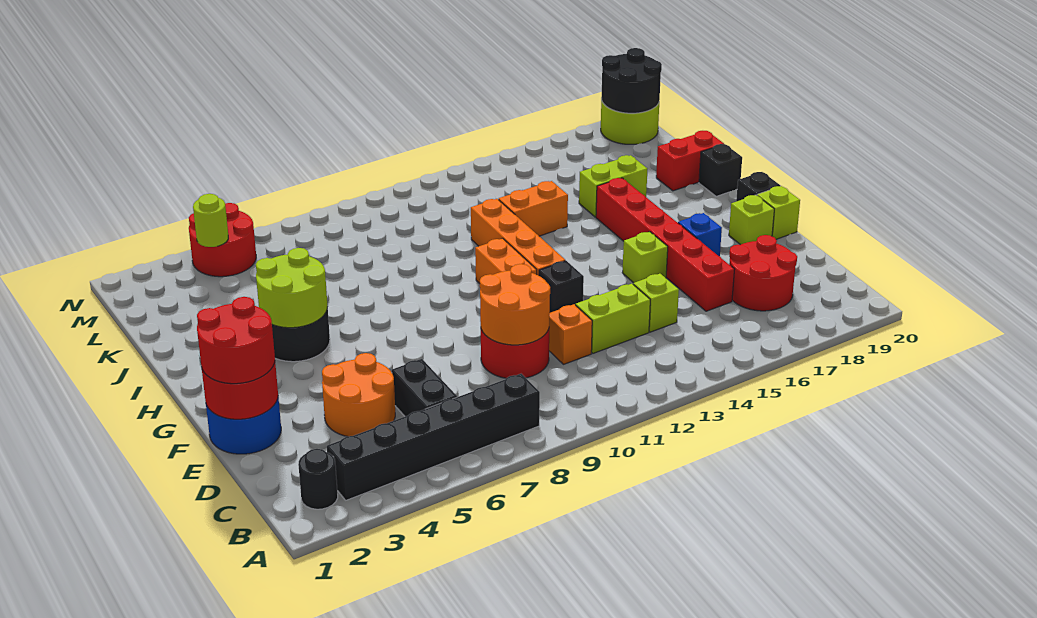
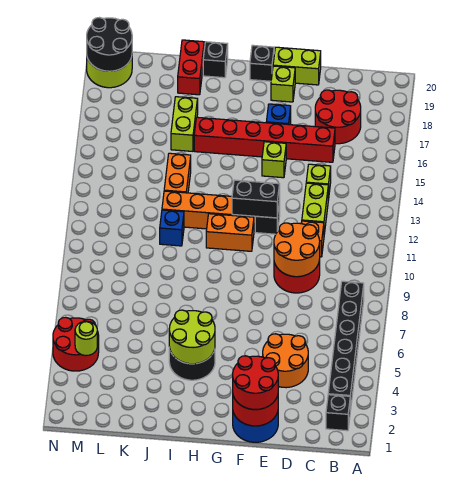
black 1x1 round brick [298,449,338,509] -> black 1x1 brick [326,395,350,431]
black 1x2 brick [392,359,457,416] -> black 1x2 brick moved to [232,180,280,218]
lime 1x1 brick [757,186,800,239] -> lime 1x2 brick [273,47,321,85]
none -> blue 1x1 brick [160,210,184,246]

